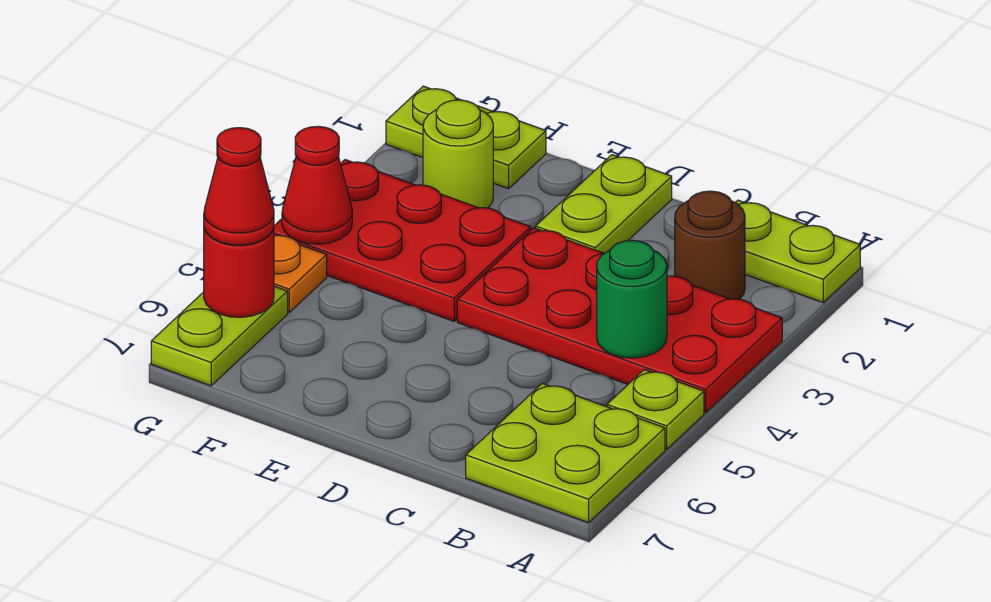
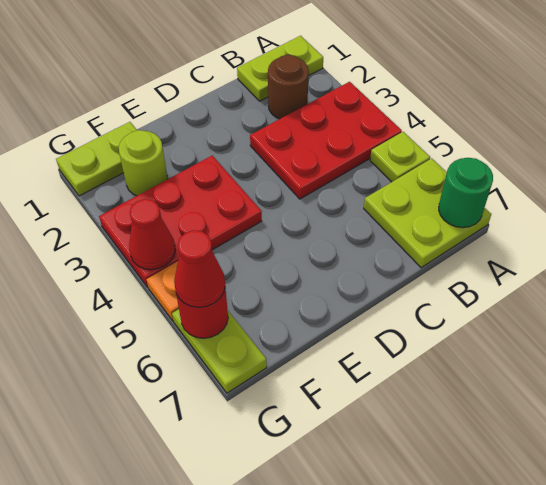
red 2x4 plate [457,228,782,413] -> red 2x3 plate [250,82,402,199]
green 1x1 round brick [597,240,667,358] -> green 1x1 round brick moved to [439,158,493,228]
lime 1x2 plate [536,155,672,253] -> none

